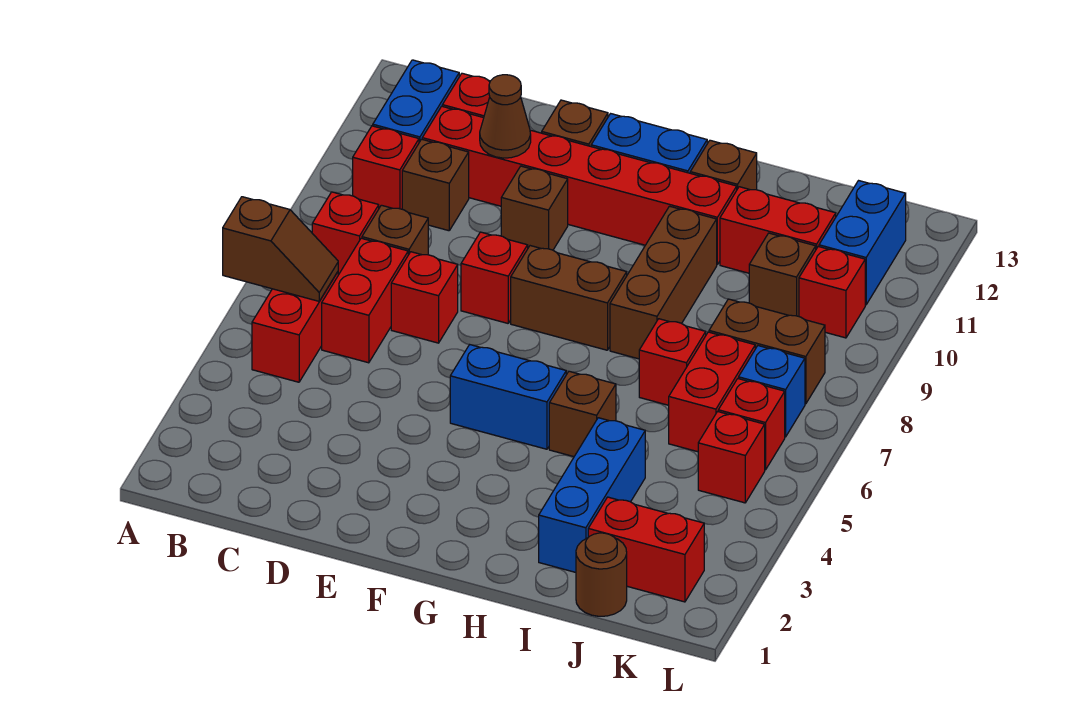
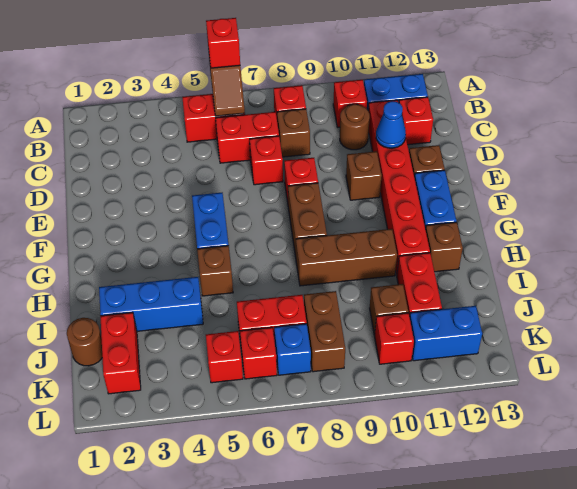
brown 1x1 brick [402,139,469,231] -> brown 1x1 round brick [340,104,370,150]
brown 1x1 cone [480,75,531,158] -> blue 1x1 cone [376,101,406,148]
red 1x1 brick [639,319,706,405] -> red 1x1 brick moved to [206,18,240,68]

